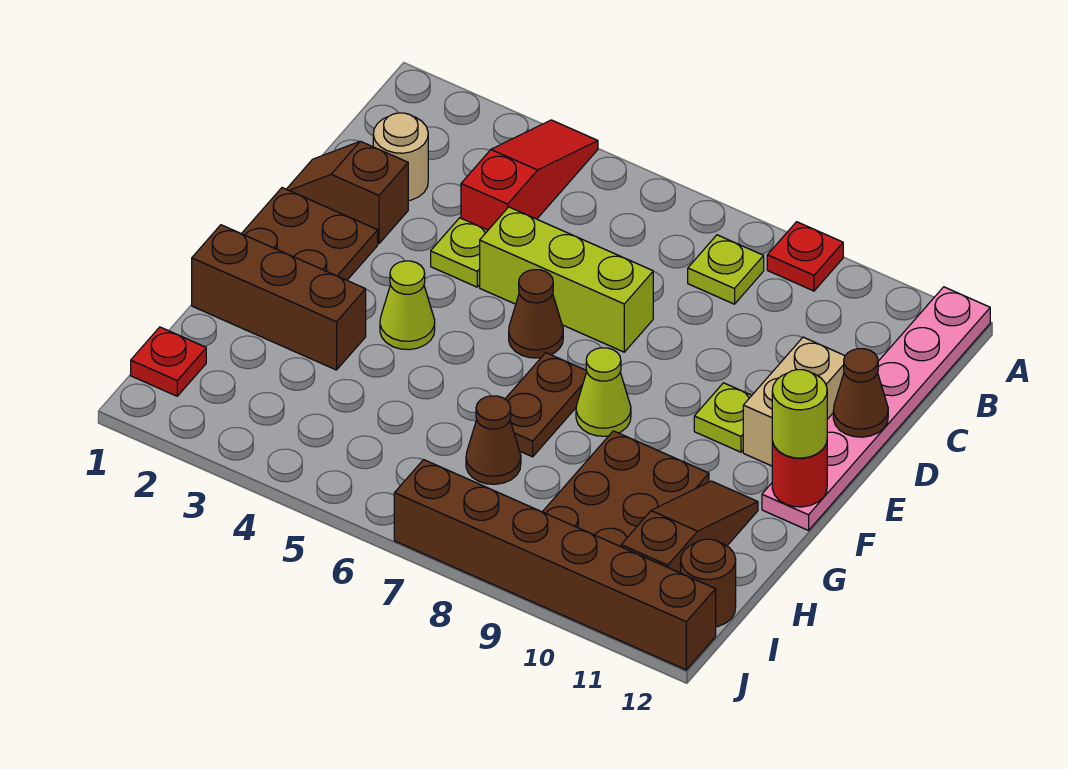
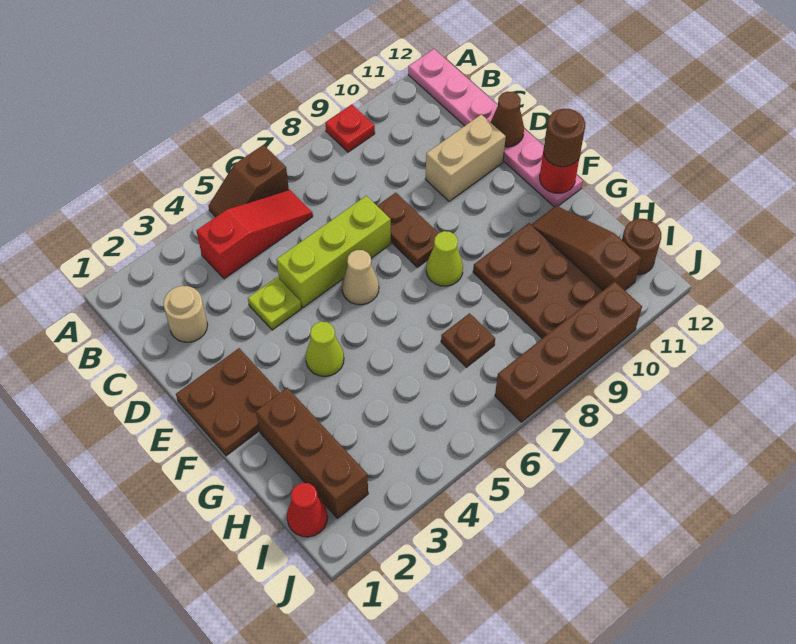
red 1x3 slope [461,120,598,230] -> red 1x3 slope turned to [196,190,313,279]
lime 1x1 plate [688,235,764,304] -> none
brown 1x2 slope [287,141,408,244] -> brown 1x2 slope moved to [208,145,289,217]
tan 1x2 brick [743,337,845,466] -> tan 1x2 brick turned to [425,114,506,201]
brown 1x1 cone [509,270,563,358] -> tan 1x1 cone [342,250,379,305]
lime 1x1 plate [694,383,752,452] -> none
brown 1x2 plate [505,353,587,457] -> brown 1x2 plate moved to [377,193,438,267]
lime 1x1 round brick [772,370,827,458] -> brown 1x1 round brick [544,109,585,167]
brown 1x3 brick [192,225,366,370] -> brown 1x3 brick turned to [256,388,368,518]
brown 1x1 cone [466,396,521,484] -> brown 1x1 plate [441,313,495,367]
red 1x1 plate [131,327,206,396] -> red 1x1 cone [287,483,328,537]
brown 1x6 brick [394,460,716,670] -> brown 1x4 brick [495,282,642,422]

